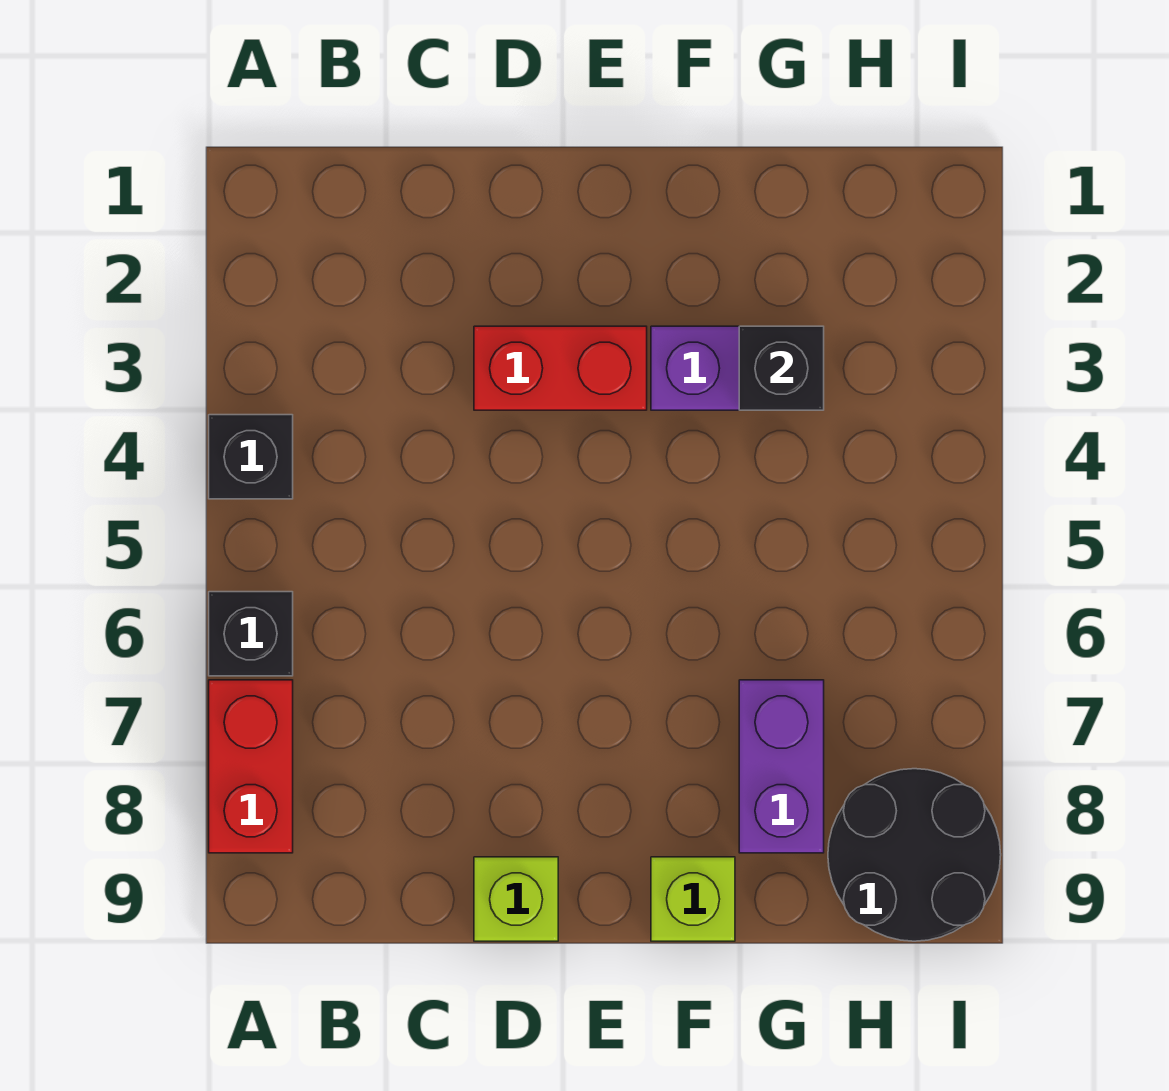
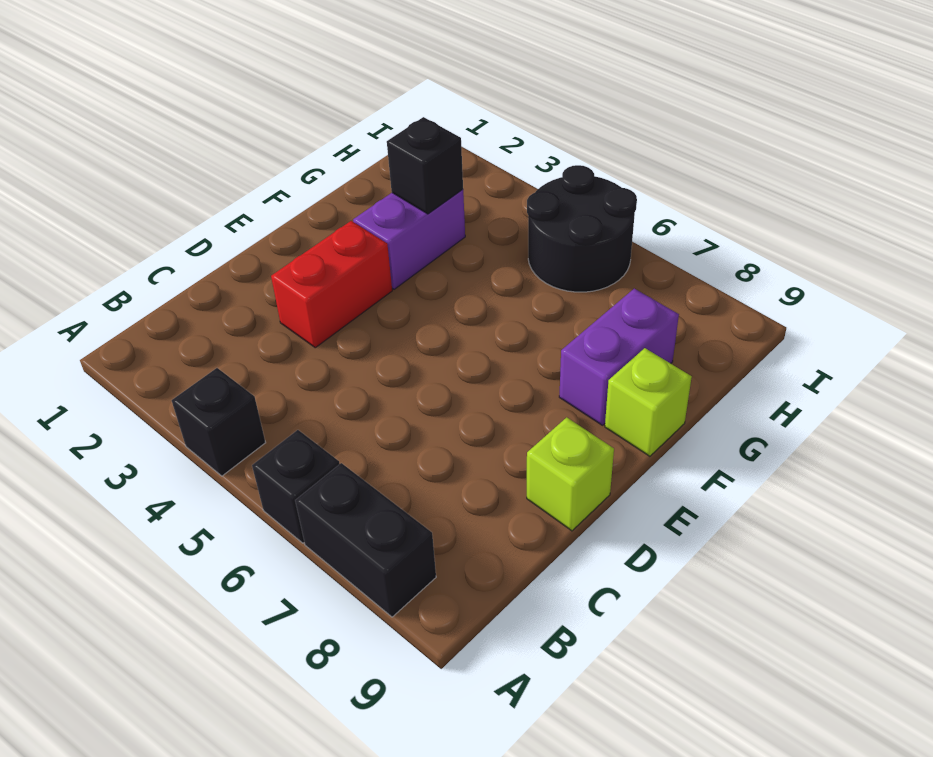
red 1x2 brick [209,680,293,853] -> black 1x2 brick [295,463,436,617]
purple 1x2 brick [739,680,824,853] -> purple 1x2 brick turned to [559,289,679,425]
black 2x2 round brick [828,769,1001,941] -> black 2x2 round brick moved to [527,165,637,292]

